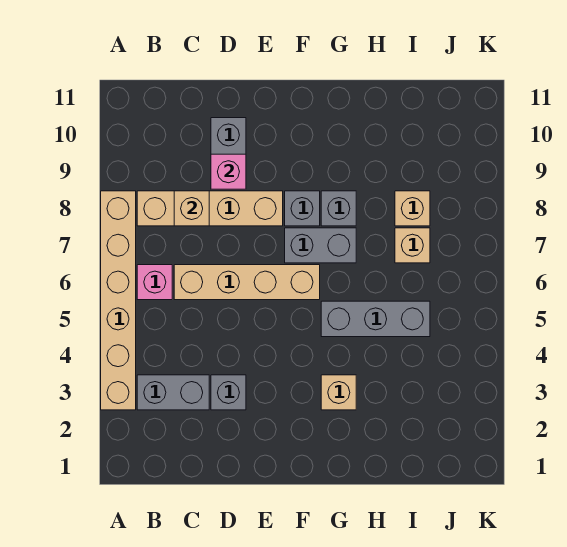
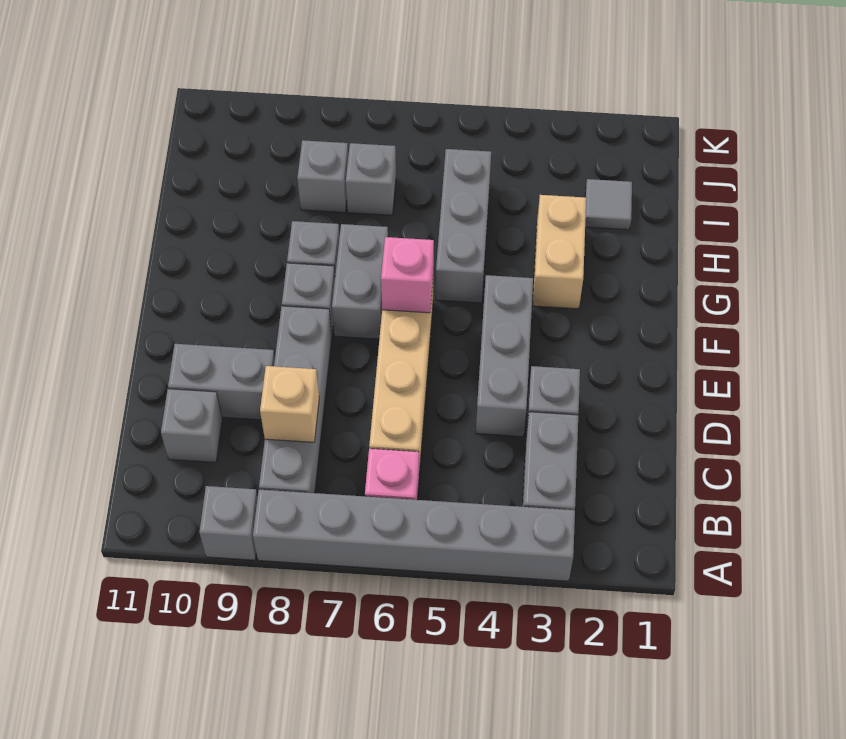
tan 1x6 brick [101,191,136,410] -> grey 1x6 brick [253,490,575,581]
none -> grey 1x1 brick [199,486,258,560]
tan 1x4 brick [137,191,283,226] -> grey 1x4 brick [259,306,332,493]
none -> grey 1x1 brick [161,389,222,463]
none -> grey 1x3 brick [476,275,533,437]
pink 1x1 brick [211,154,246,189] -> pink 1x1 brick moved to [381,237,434,313]
tan 1x1 brick [321,375,356,410] -> tan 1x2 brick [533,195,586,309]
none -> grey 1x1 tile [585,179,632,230]
tan 1x1 brick [395,228,430,263] -> grey 1x1 brick [346,143,396,215]
tan 1x1 brick [395,191,430,226] -> grey 1x1 brick [297,140,348,213]

